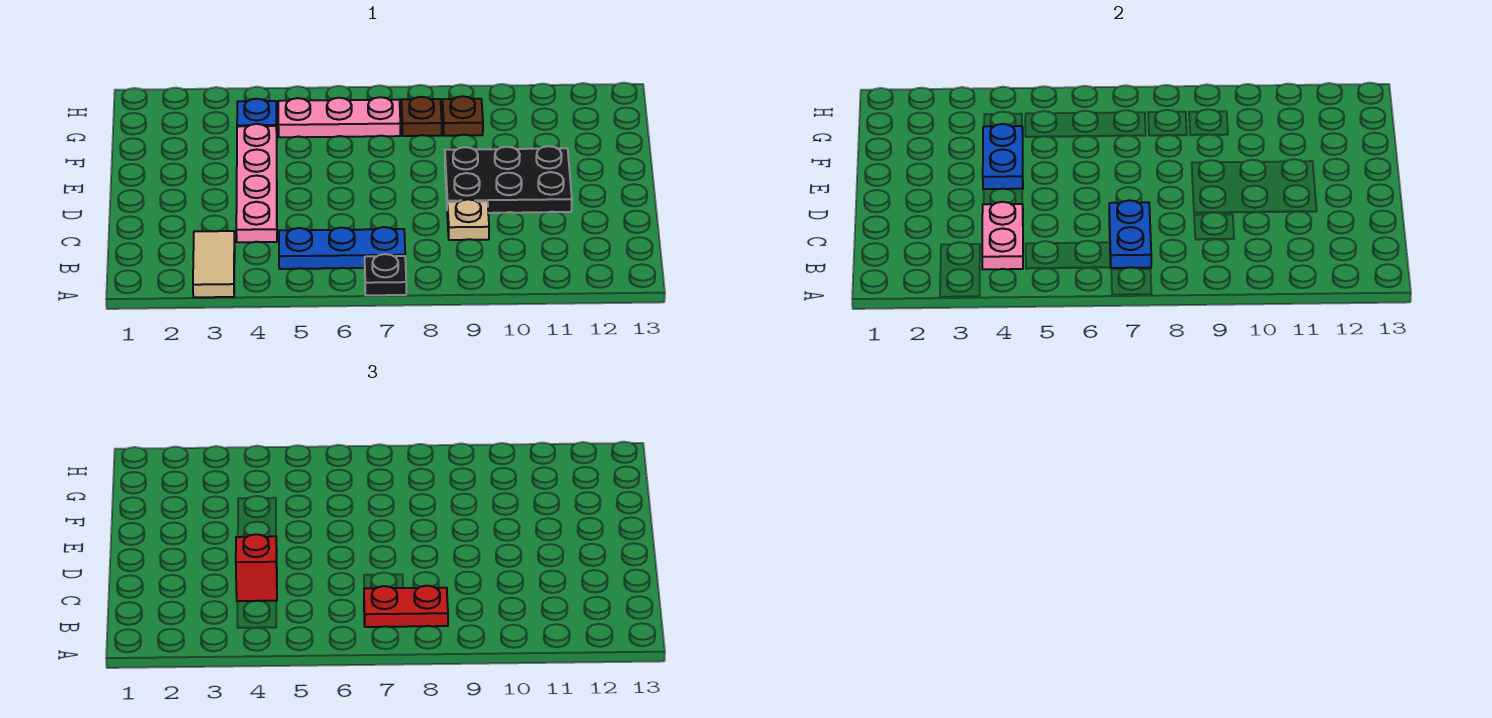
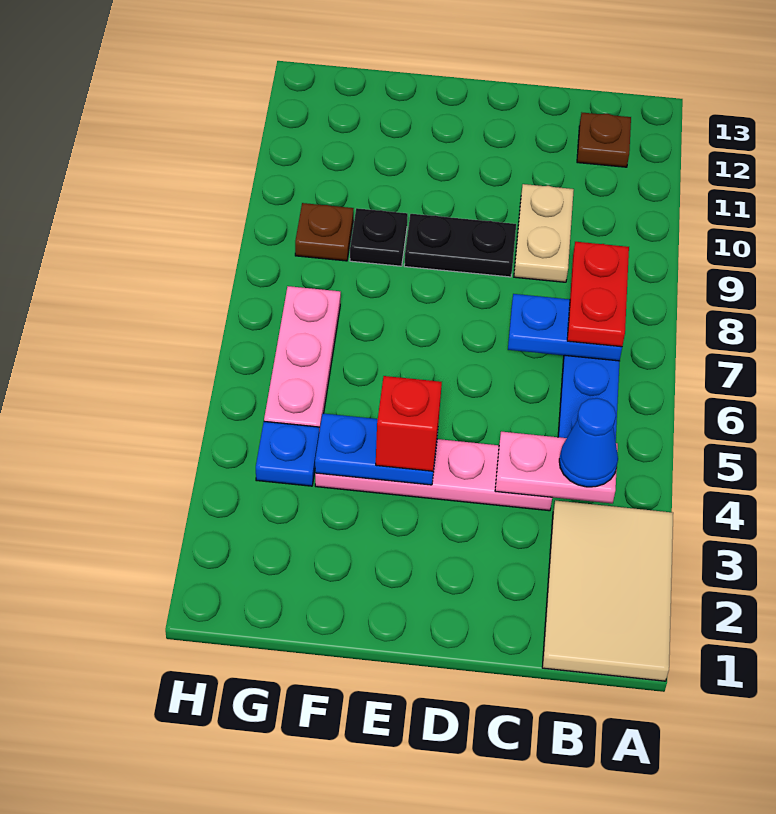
tan 1x2 tile [193,231,235,297] -> tan 2x3 tile [542,500,673,681]
black 1x1 plate [365,254,406,295] -> black 1x1 plate moved to [350,208,408,266]
none -> blue 1x1 cone [559,398,618,487]
red 1x1 brick [236,534,277,601] -> red 1x1 brick moved to [376,376,442,471]
tan 1x1 plate [447,199,489,240] -> tan 1x2 plate [514,184,574,282]
black 2x3 plate [445,146,572,213] -> black 1x2 plate [404,214,516,277]
brown 1x1 plate [401,97,442,136] -> brown 1x1 plate moved to [577,113,631,167]

